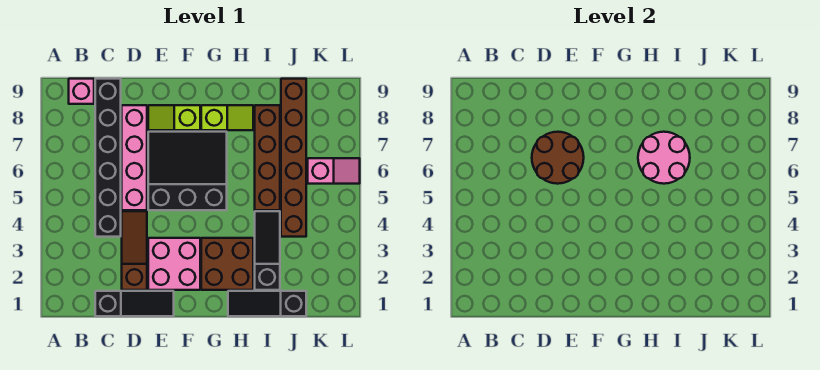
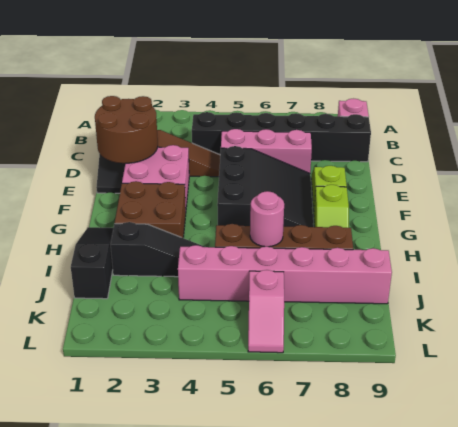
pink 1x4 brick [122,105,147,210] -> pink 1x3 brick [221,129,312,173]
brown 2x2 round brick [532,132,584,184] -> brown 2x2 round brick moved to [95,96,158,163]
pink 2x2 round brick [638,132,690,184] -> pink 1x1 round brick [250,191,284,247]
brown 1x6 brick [281,79,306,237] -> pink 1x6 brick [178,245,392,304]

